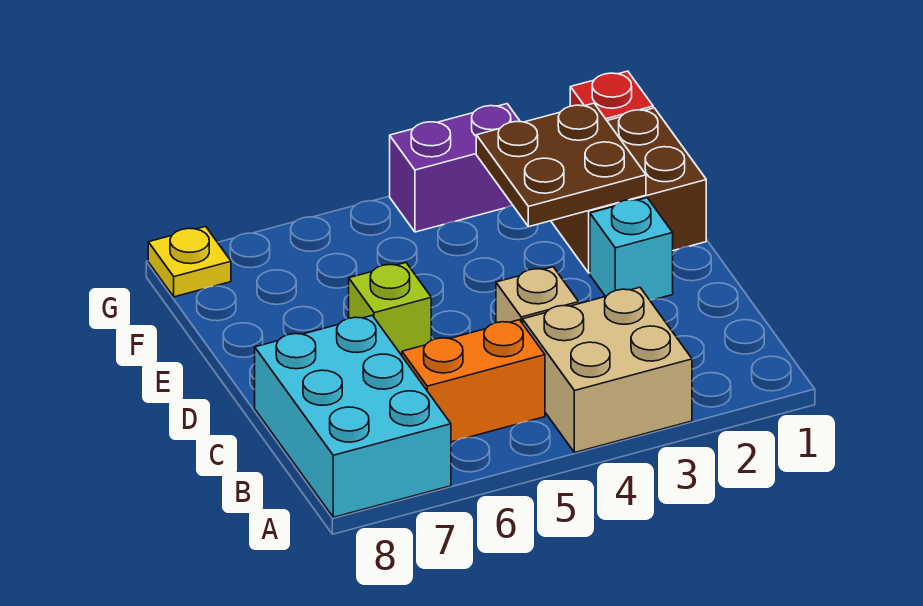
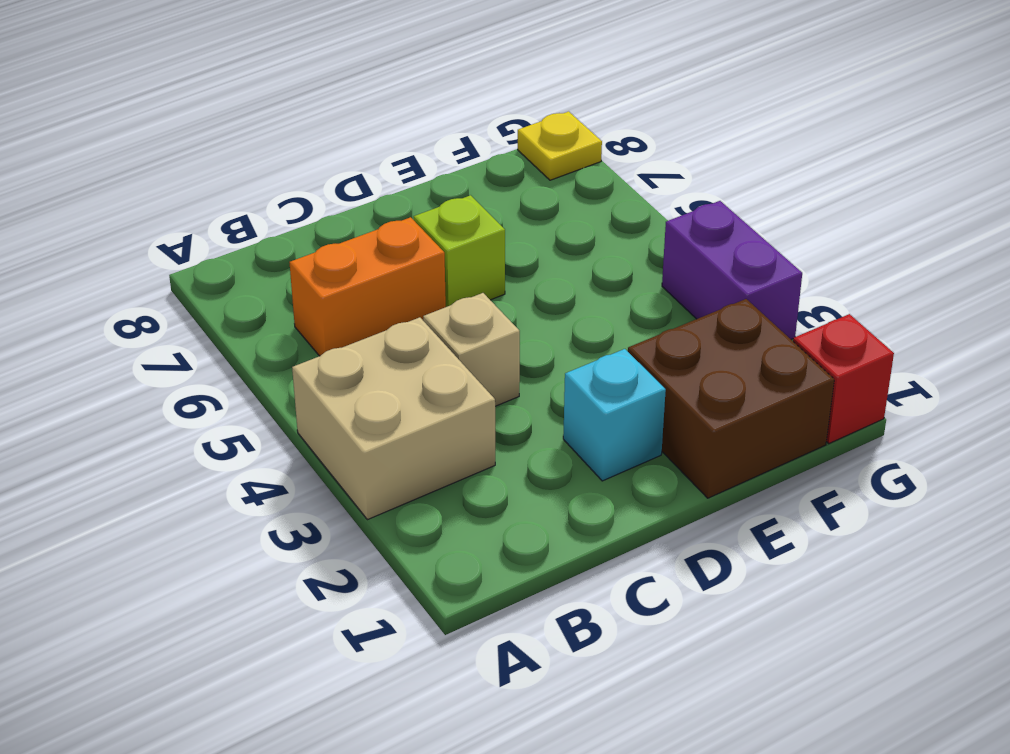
cyan 2x3 brick [255,316,451,517] -> none
orange 1x2 brick [402,320,545,442] -> orange 1x2 brick turned to [289,217,446,356]
brown 2x2 plate [476,103,646,227] -> none

